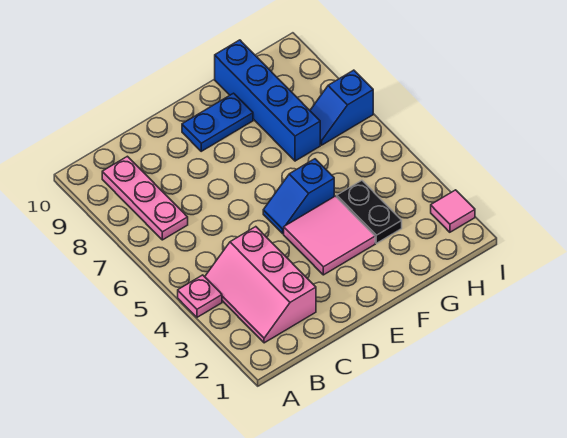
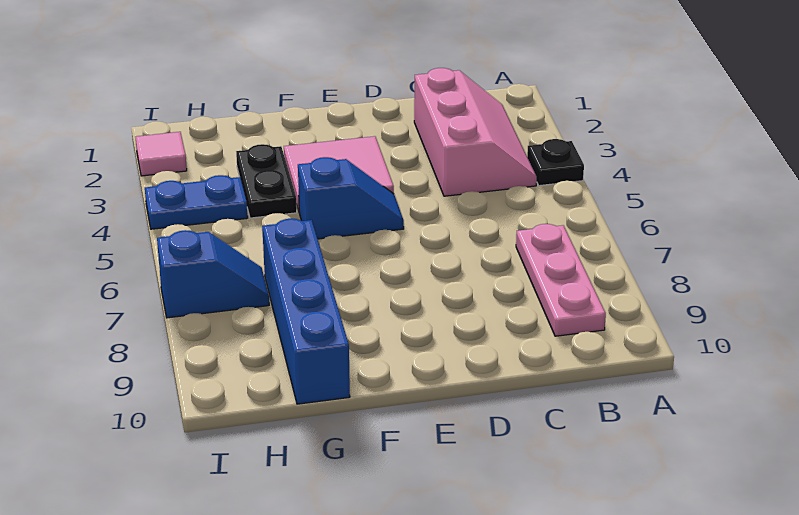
pink 1x1 plate [178,275,222,317] -> black 1x1 plate [527,139,584,186]
blue 1x2 plate [182,93,253,151] -> blue 1x2 plate moved to [145,175,248,229]

